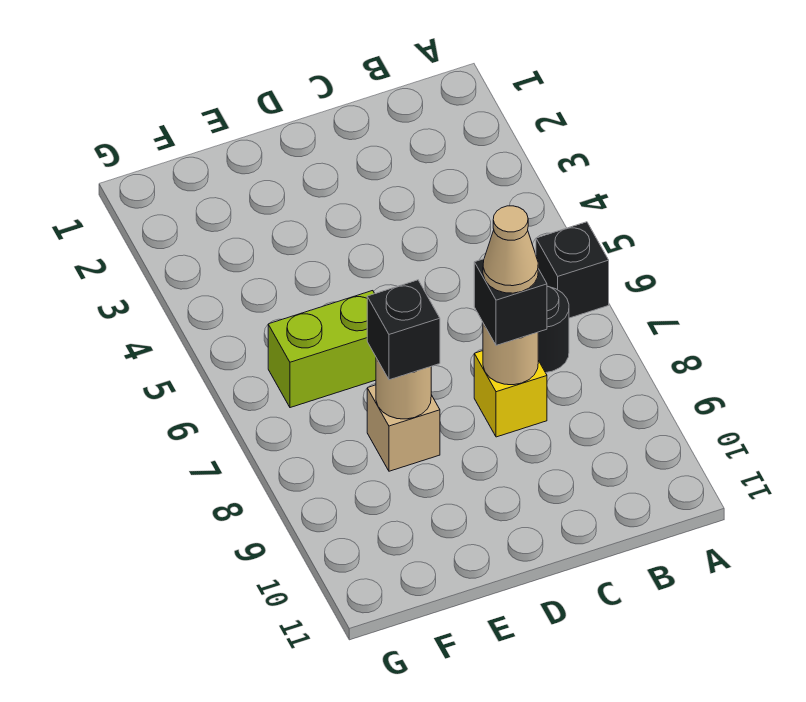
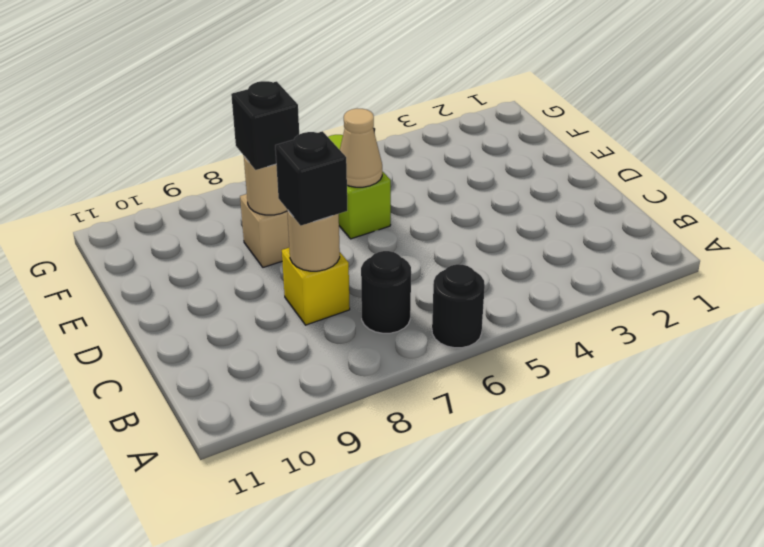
black 1x1 brick [536,222,609,318] -> black 1x1 round brick [432,264,485,348]
tan 1x1 cone [483,206,538,293] -> tan 1x1 cone moved to [340,109,382,187]

